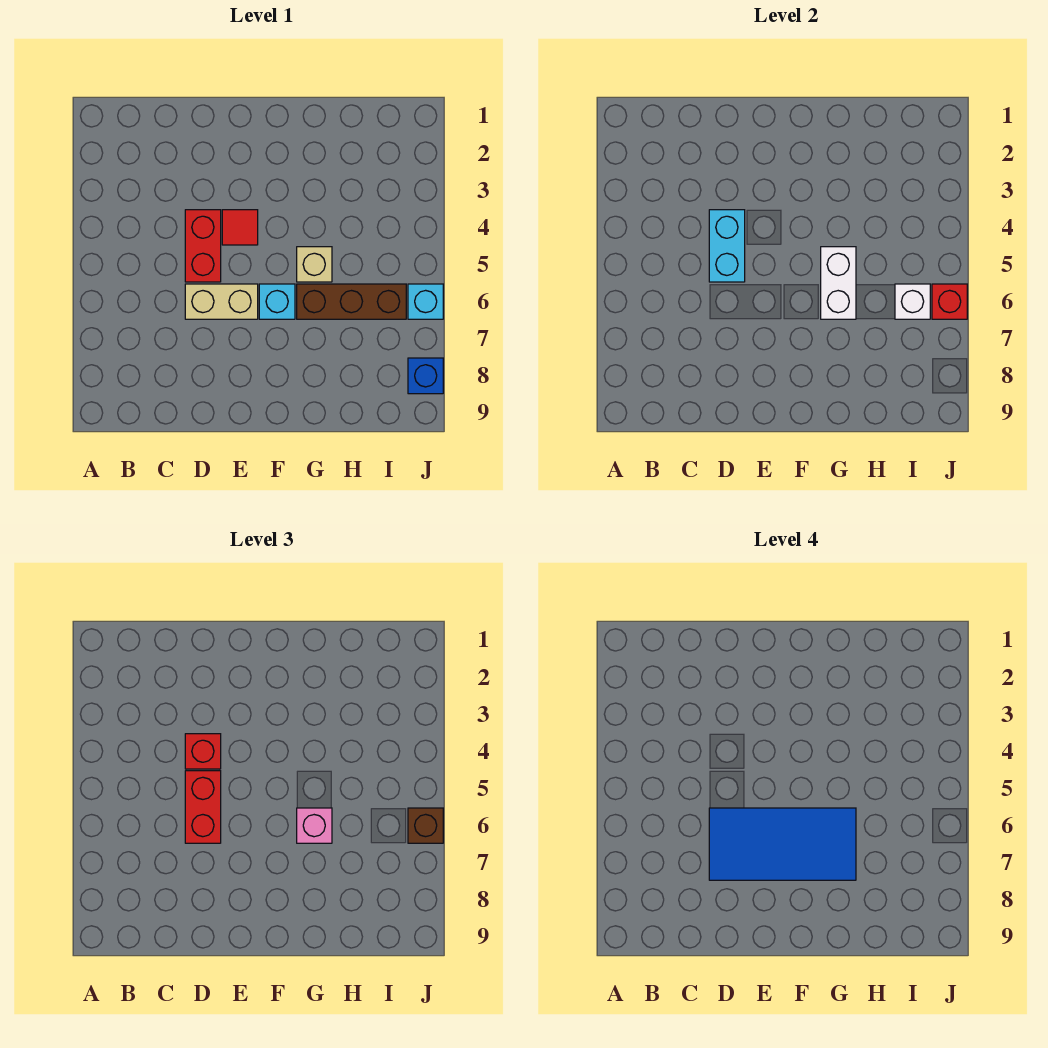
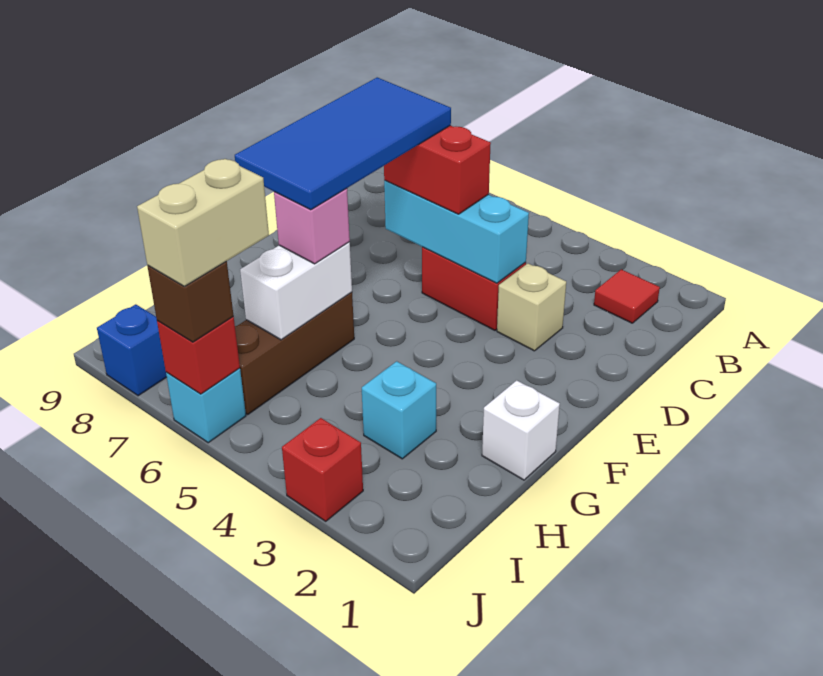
cyan 1x2 brick [709,210,745,282] -> cyan 1x3 brick [384,180,529,283]
red 1x1 brick [185,734,221,769] -> red 1x1 brick moved to [282,418,363,521]
tan 1x2 brick [185,284,258,319] -> tan 1x2 brick moved to [137,159,269,286]
red 1x1 tile [222,210,258,245] -> red 1x1 tile moved to [594,269,660,323]
cyan 1x1 brick [259,284,295,319] -> cyan 1x1 brick moved to [362,361,436,459]
tan 1x1 brick [297,247,332,282] -> tan 1x1 brick moved to [497,263,566,351]
white 1x2 brick [821,247,856,319] -> white 1x2 brick turned to [240,242,352,340]
white 1x1 brick [895,284,930,319] -> white 1x1 brick moved to [482,380,560,480]

